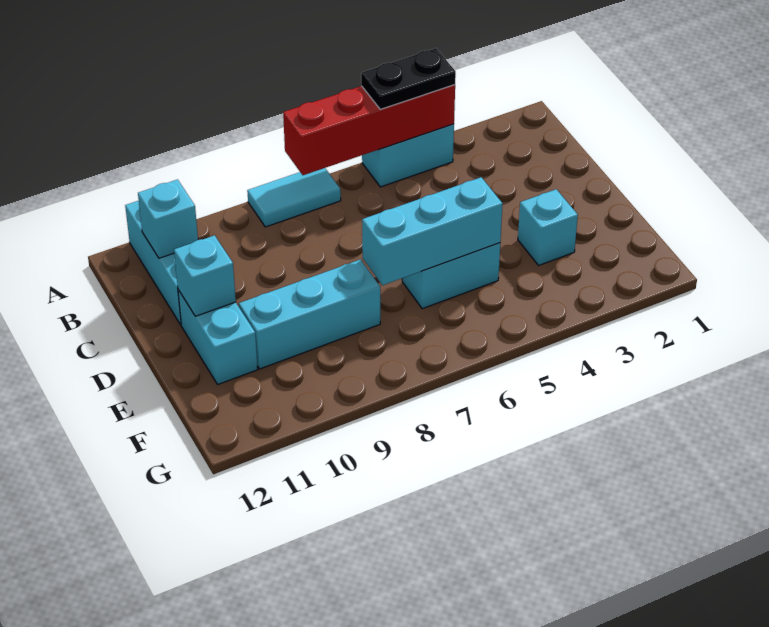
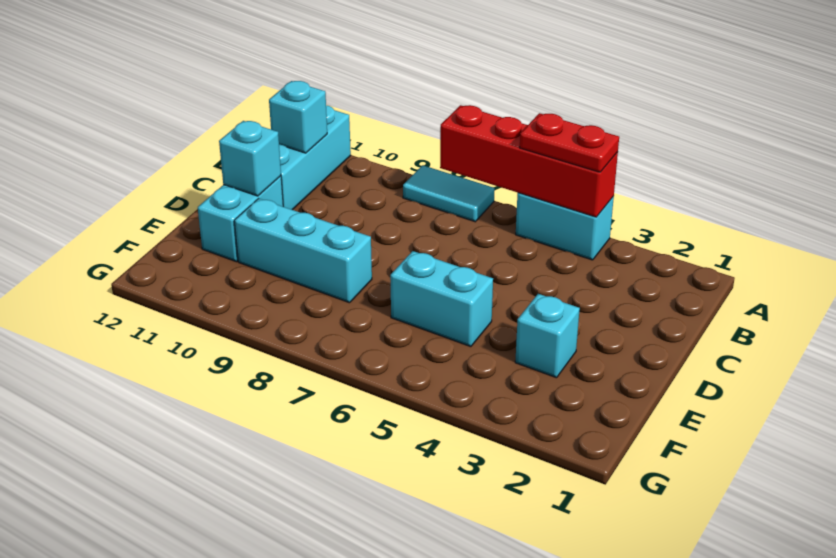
black 1x2 plate [361,48,456,109] -> red 1x2 plate [520,113,619,172]
cyan 1x3 brick [362,177,503,285] -> none

